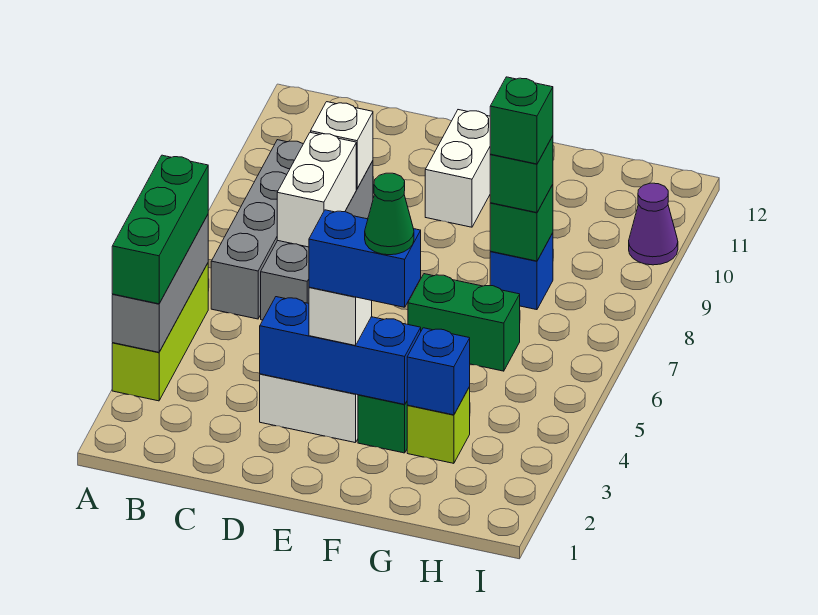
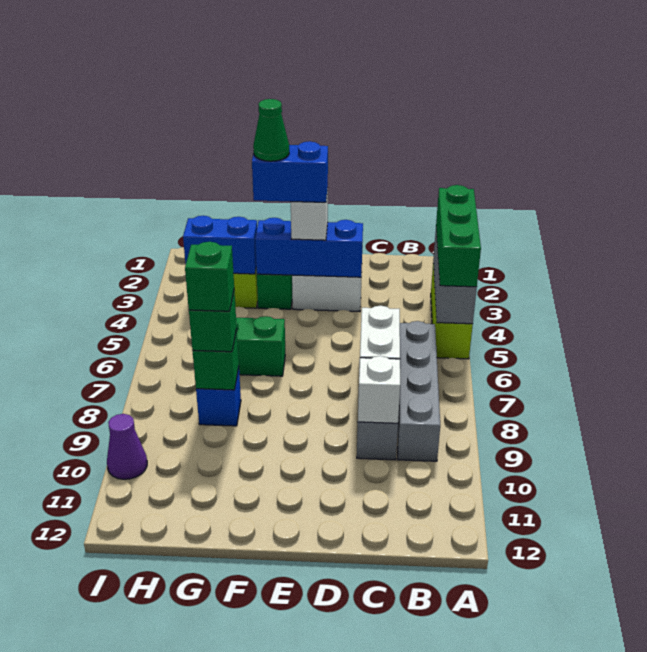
white 1x2 brick [425,110,491,227] -> none
blue 1x1 brick [407,328,470,415] -> blue 1x2 brick [183,216,257,274]

